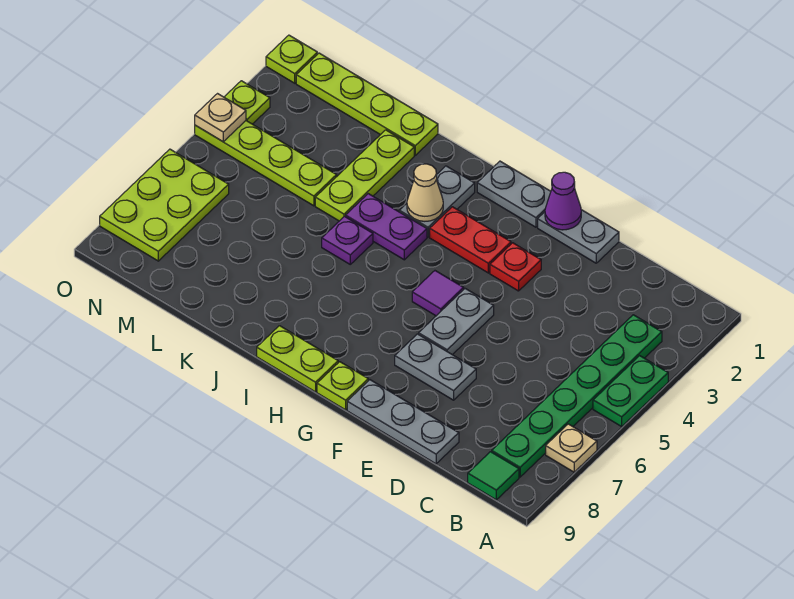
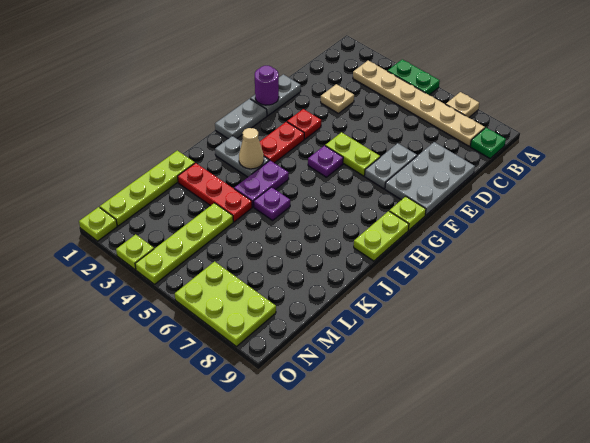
green 1x6 plate [492,315,662,477] -> tan 1x6 plate [353,60,485,146]
green 1x1 tile [468,452,519,500] -> green 1x1 plate [470,128,506,158]
grey 1x3 plate [347,380,459,464] -> grey 2x3 plate [385,142,475,215]
purple 1x1 cone [545,172,581,230] -> purple 1x1 round brick [255,66,279,105]
grey 1x2 plate [419,289,494,355] -> lime 1x2 plate [325,132,380,176]
purple 1x1 tile [412,271,464,316] -> purple 1x1 plate [308,146,343,177]
lime 1x3 plate [315,130,414,221] -> red 1x3 plate [178,163,252,222]
tan 1x1 plate [195,94,246,142] -> tan 1x1 plate moved to [321,84,354,113]

